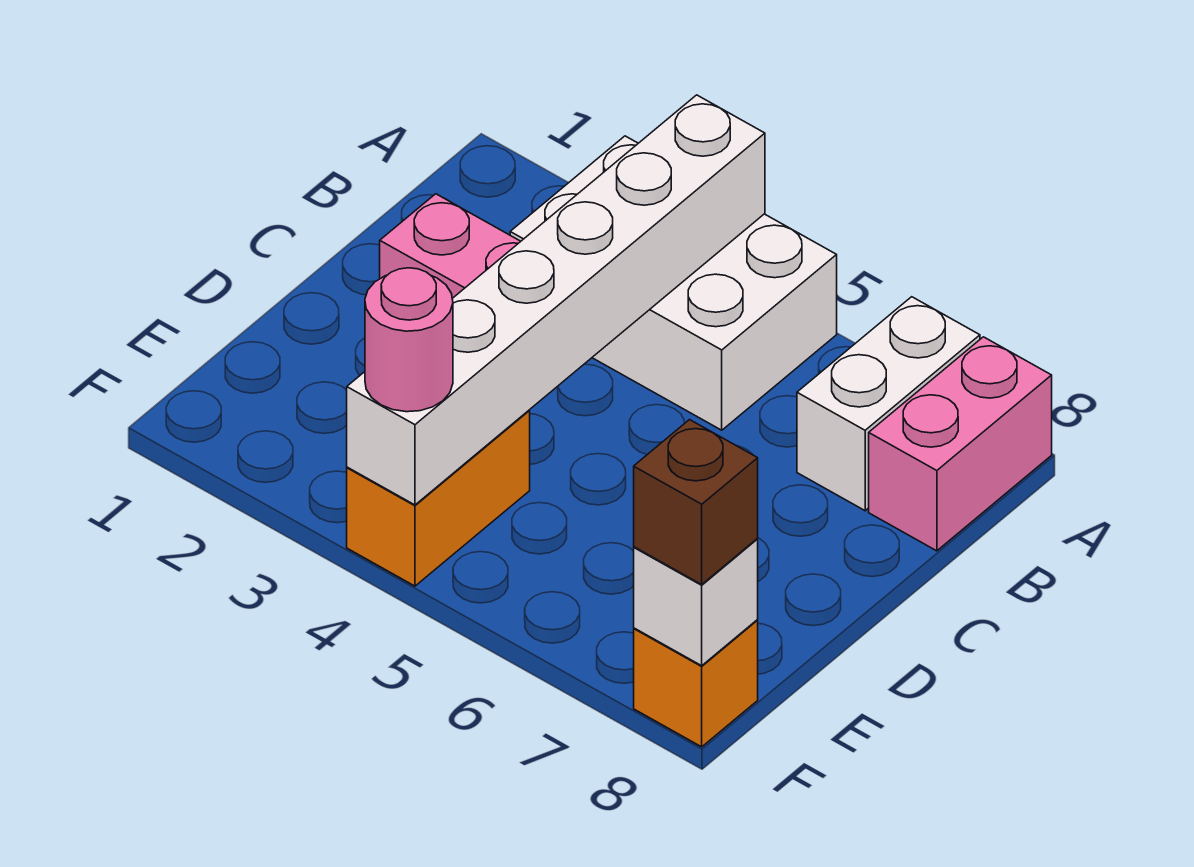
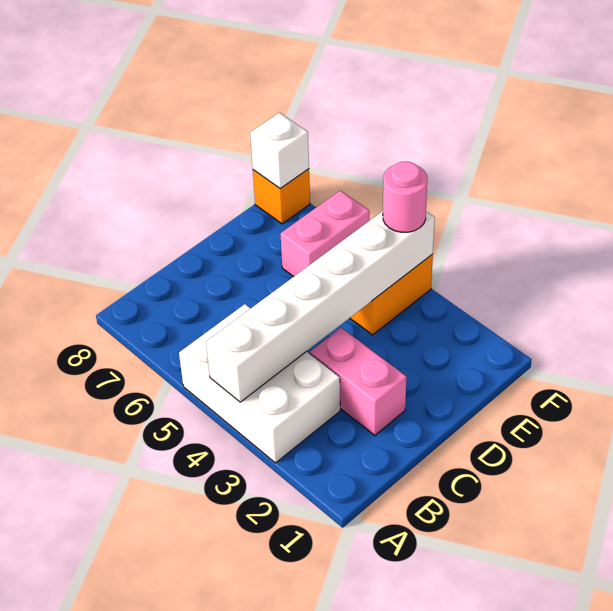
white 1x2 brick [797,297,980,511] -> none
pink 1x2 brick [869,337,1052,551] -> pink 1x2 brick moved to [281,191,369,277]
brown 1x1 brick [634,420,758,584] -> none

